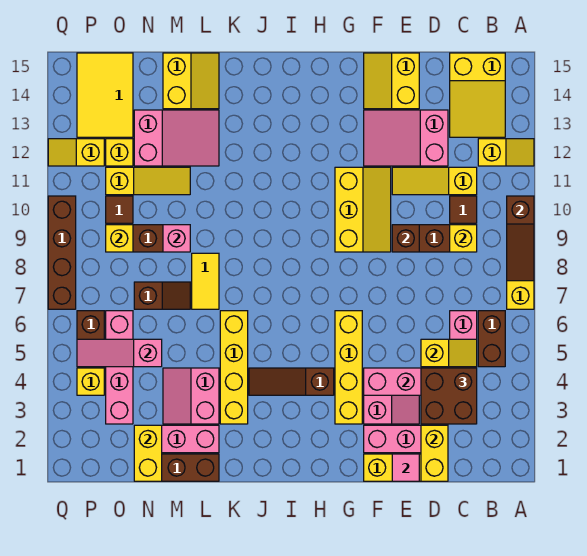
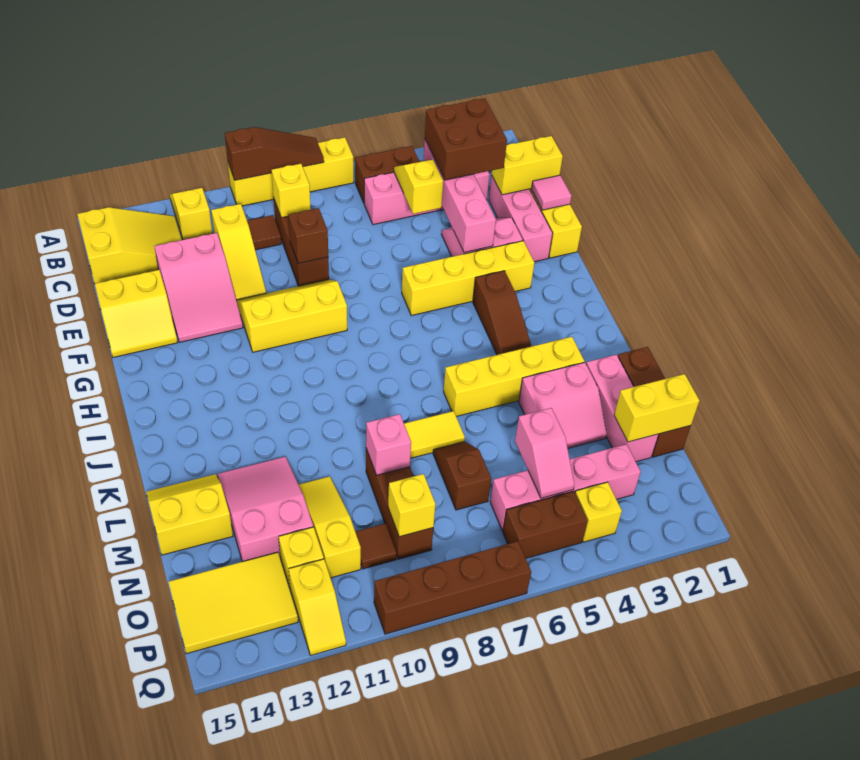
pink 1x3 slope [77,339,162,367] -> pink 1x2 slope [515,408,574,498]

